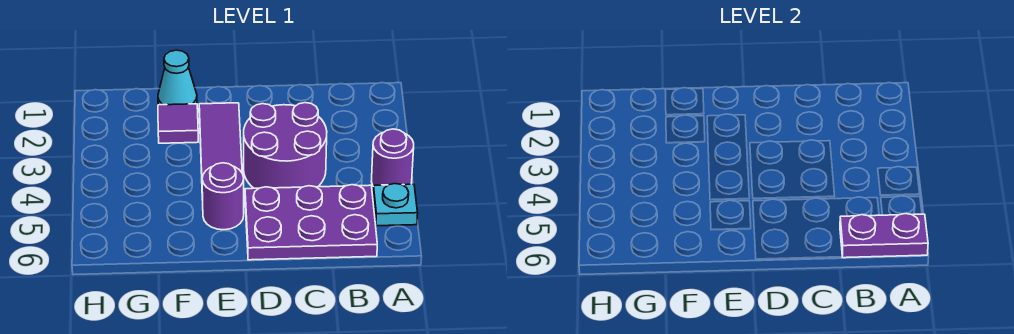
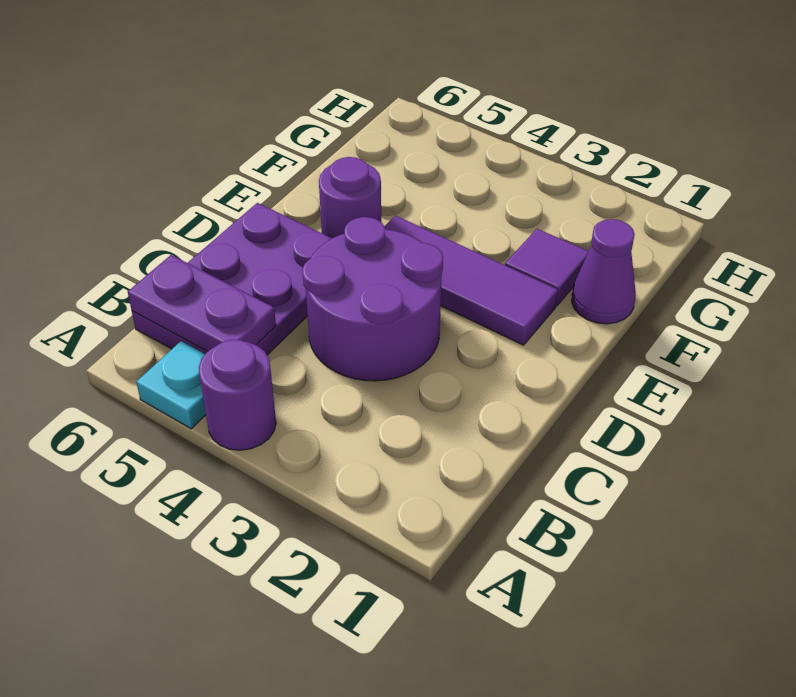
purple 1x2 plate [840,214,928,258] -> purple 1x2 plate turned to [128,255,276,351]
cyan 1x1 cone [158,50,197,105] -> purple 1x1 cone [572,219,636,324]

